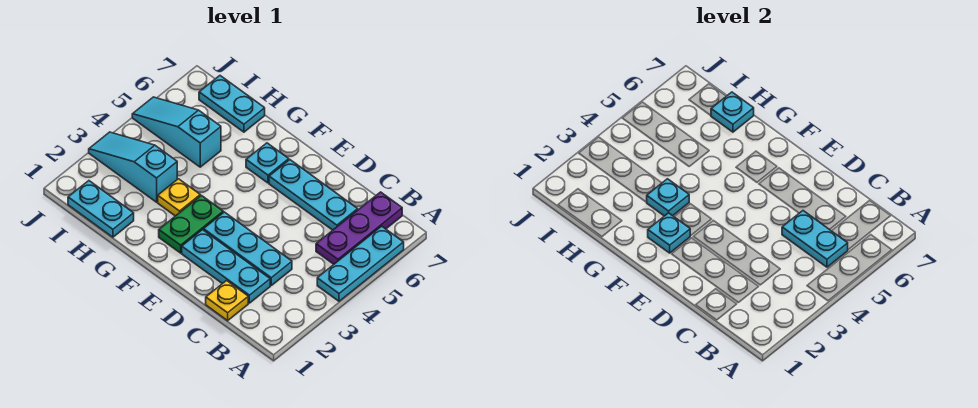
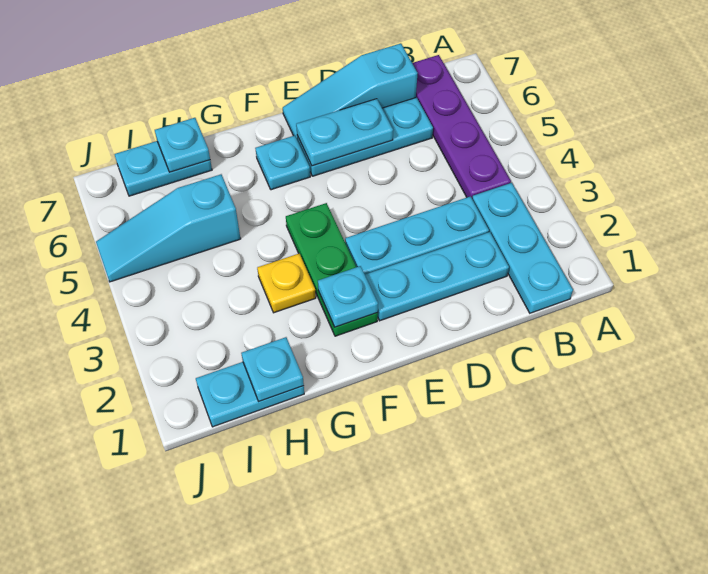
cyan 1x3 plate [317,226,404,301] -> cyan 1x3 plate moved to [472,183,573,313]
purple 1x3 plate [316,192,402,264] -> purple 1x4 plate [412,55,511,198]
cyan 1x2 plate [782,211,848,267] -> cyan 1x2 plate moved to [296,99,393,166]
yellow 1x1 plate [206,281,248,321] -> none
green 1x2 plate [159,196,223,253] -> green 1x3 plate [286,203,378,336]
cyan 1x1 plate [647,179,689,216] -> cyan 1x1 plate moved to [241,337,304,402]
cyan 1x3 slope [89,132,177,202] -> cyan 1x3 slope moved to [283,43,418,138]

